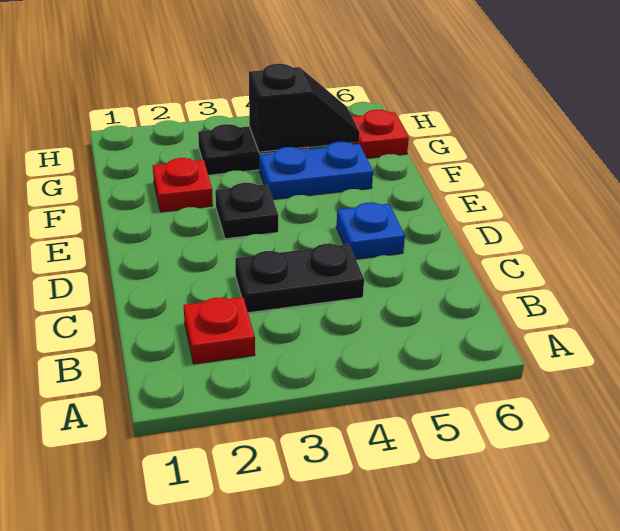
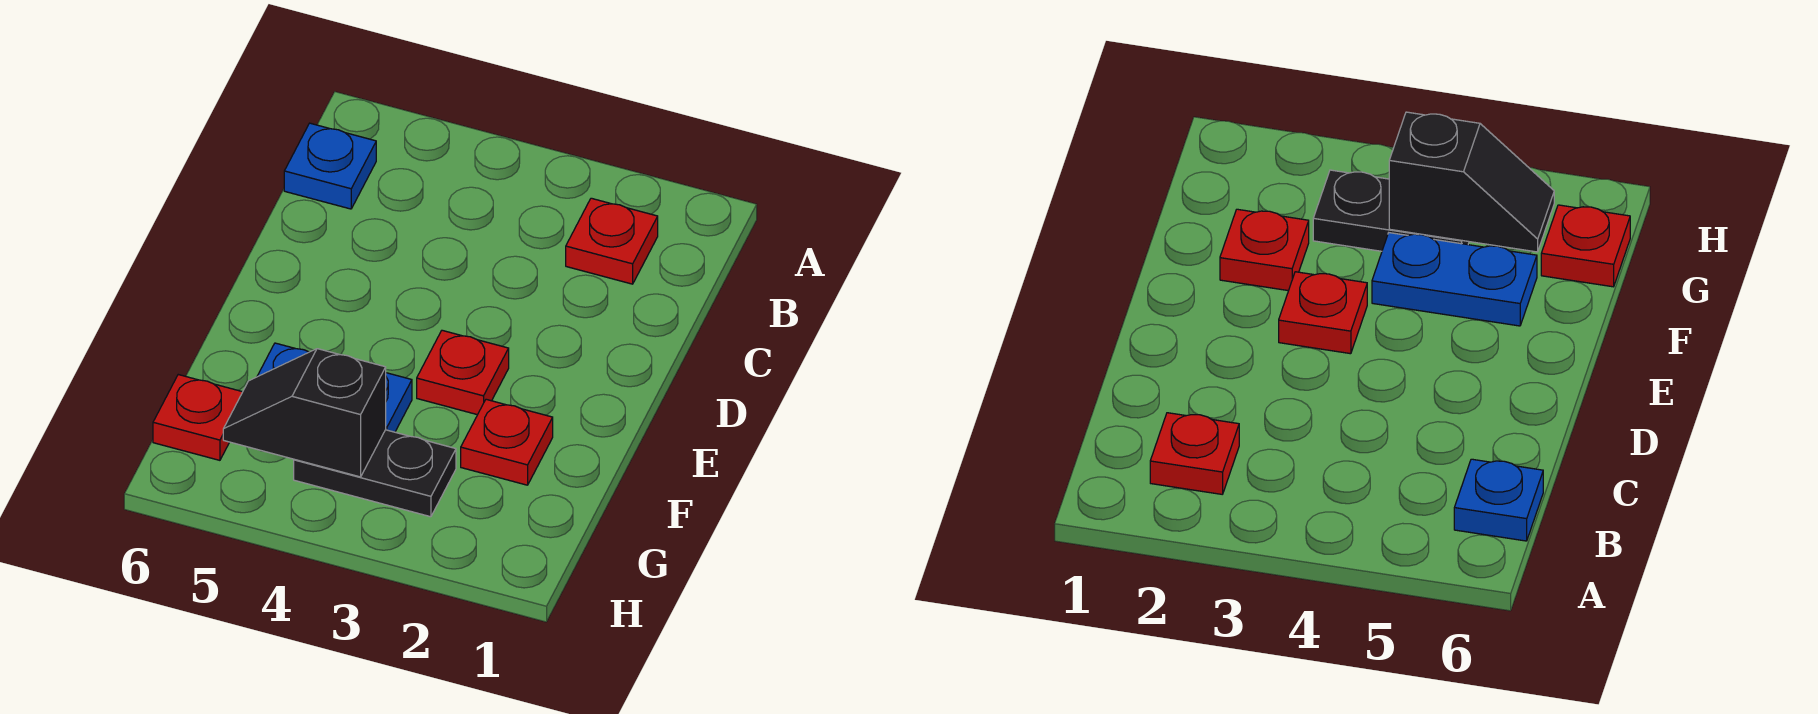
black 1x2 plate [235,244,364,313] -> none
blue 1x1 plate [336,202,405,259] -> blue 1x1 plate moved to [284,123,376,209]
black 1x1 plate [215,183,278,239] -> red 1x1 plate [417,330,509,415]

